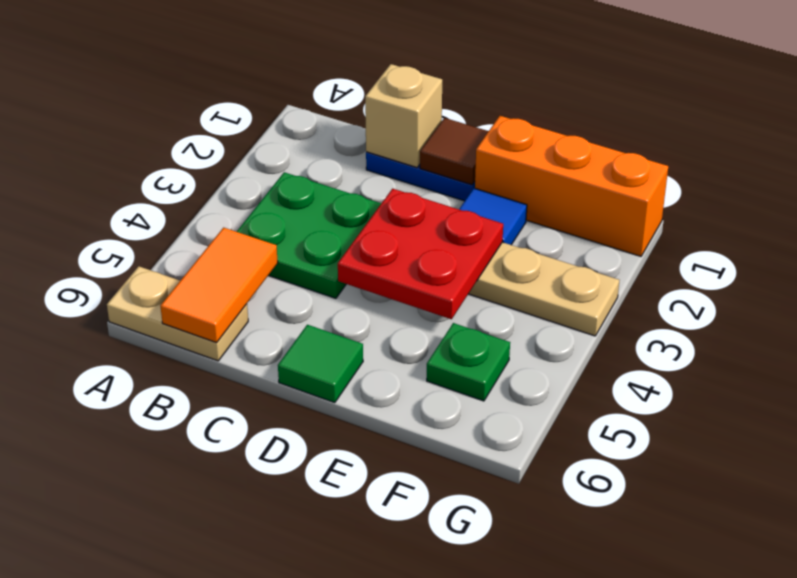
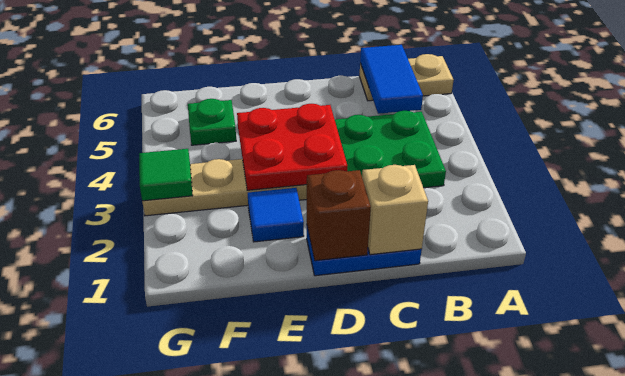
orange 1x2 tile [161,228,278,343] -> blue 1x2 tile [360,45,423,114]
brown 1x1 tile [420,118,489,185] -> brown 1x1 brick [307,170,371,261]
green 1x1 tile [278,325,363,403] -> green 1x1 tile moved to [139,149,193,201]
orange 1x3 brick [475,116,668,256] -> none

